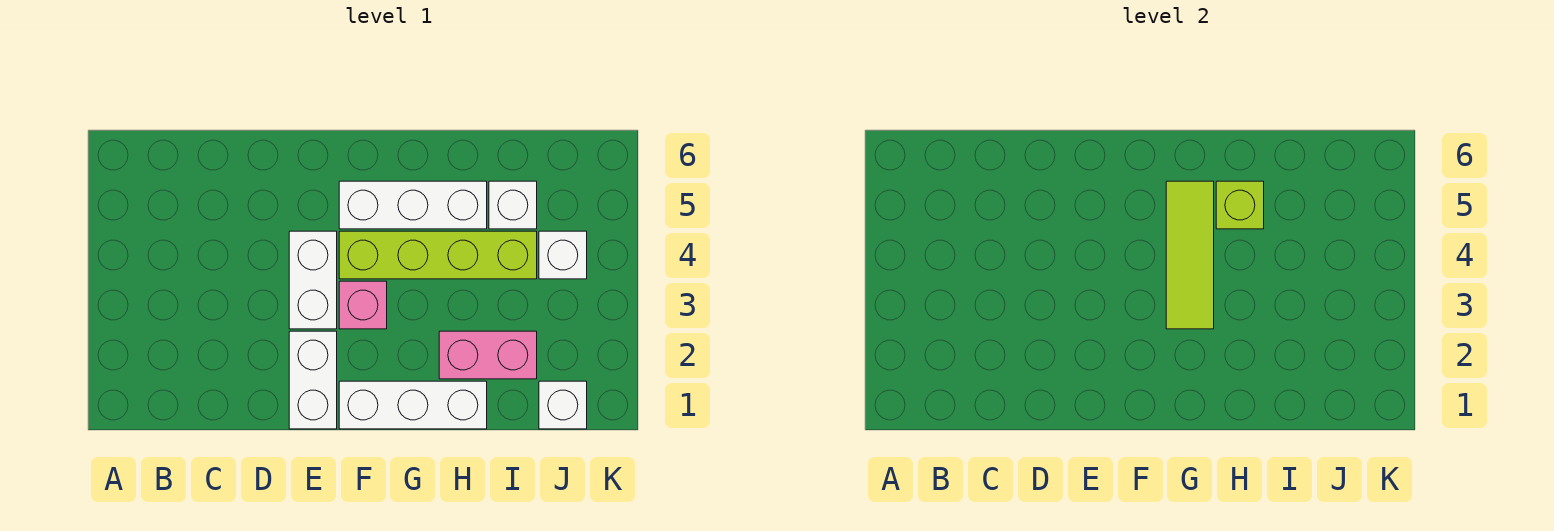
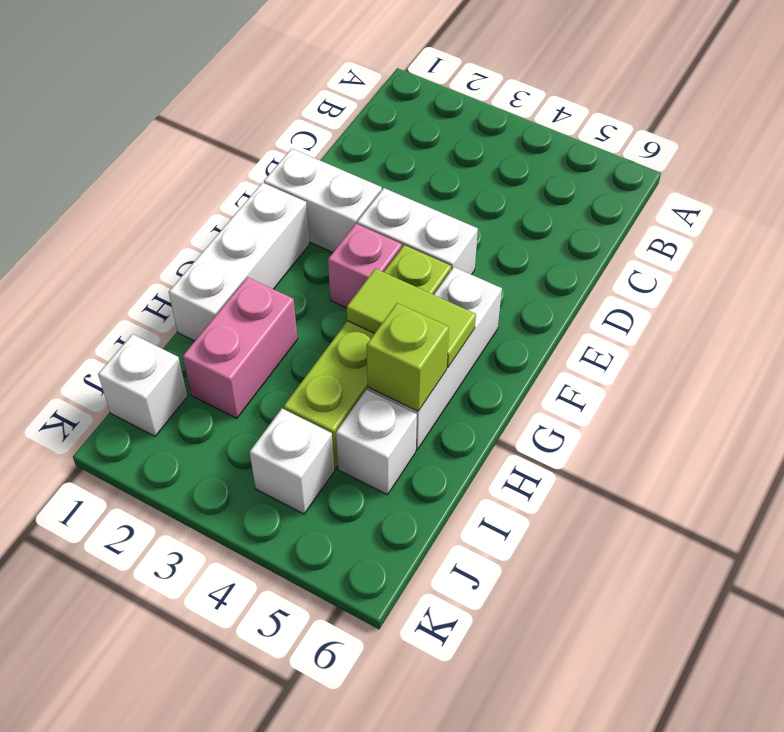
lime 1x3 tile [1166,181,1214,329] -> lime 1x2 tile [347,269,476,368]

